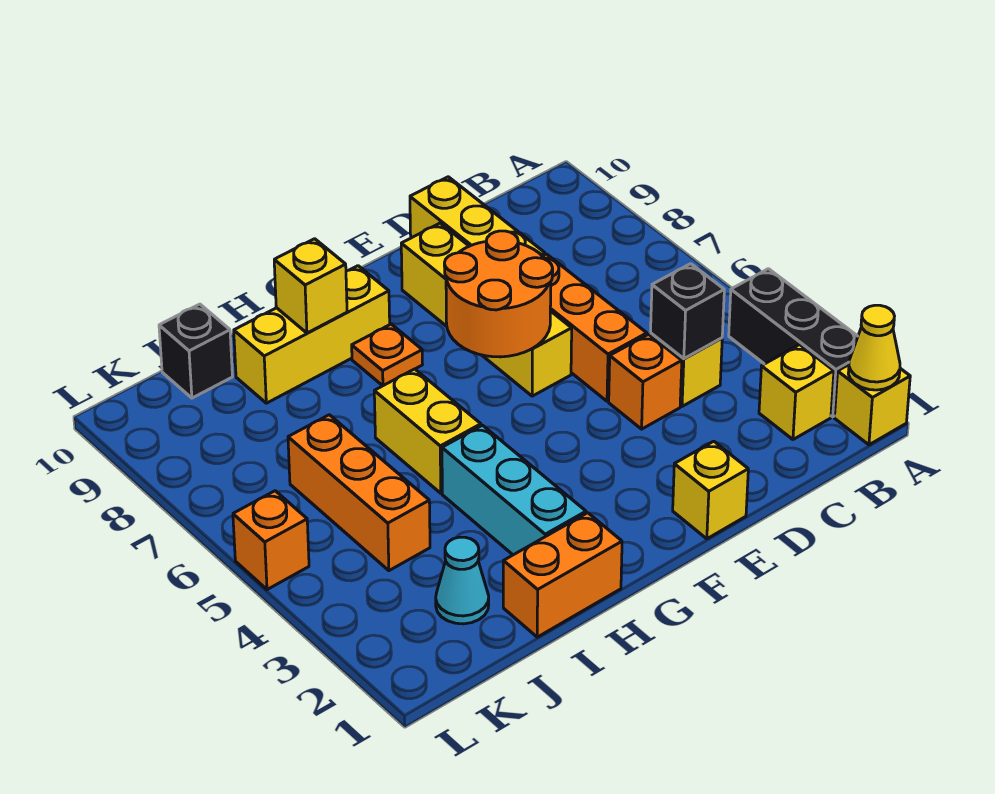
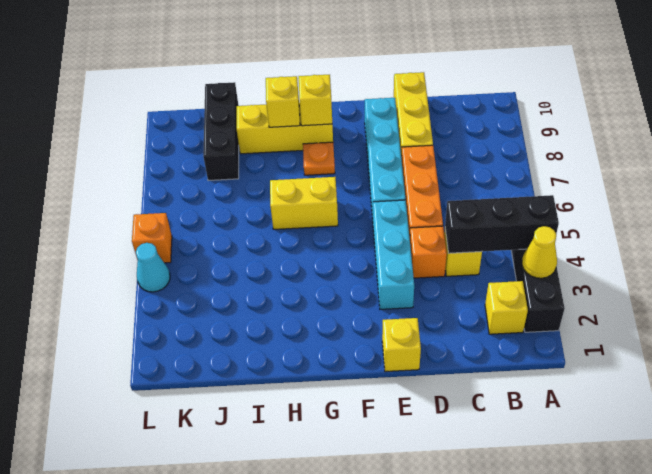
yellow 1x1 brick [835,365,910,445] -> yellow 1x1 brick moved to [299,75,332,126]
yellow 1x1 cone [848,305,900,390] -> yellow 1x1 cone moved to [522,226,557,278]
black 1x1 brick [651,264,724,359] -> black 1x3 brick [445,195,559,253]
yellow 1x4 brick [401,223,572,396] -> cyan 1x4 brick [365,98,405,219]
orange 2x2 round brick [444,231,553,357] -> none
orange 1x2 brick [503,513,622,637] -> none
cyan 1x3 brick [442,425,586,555] -> cyan 1x3 brick moved to [373,200,414,309]
yellow 1x2 brick [374,369,481,493] -> yellow 1x2 brick turned to [270,177,338,229]
cyan 1x1 cone [436,537,489,624] -> cyan 1x1 cone moved to [136,243,170,292]
orange 1x3 brick [288,415,430,571] -> none
black 1x1 brick [159,304,233,398] -> black 1x3 brick [203,82,239,181]

